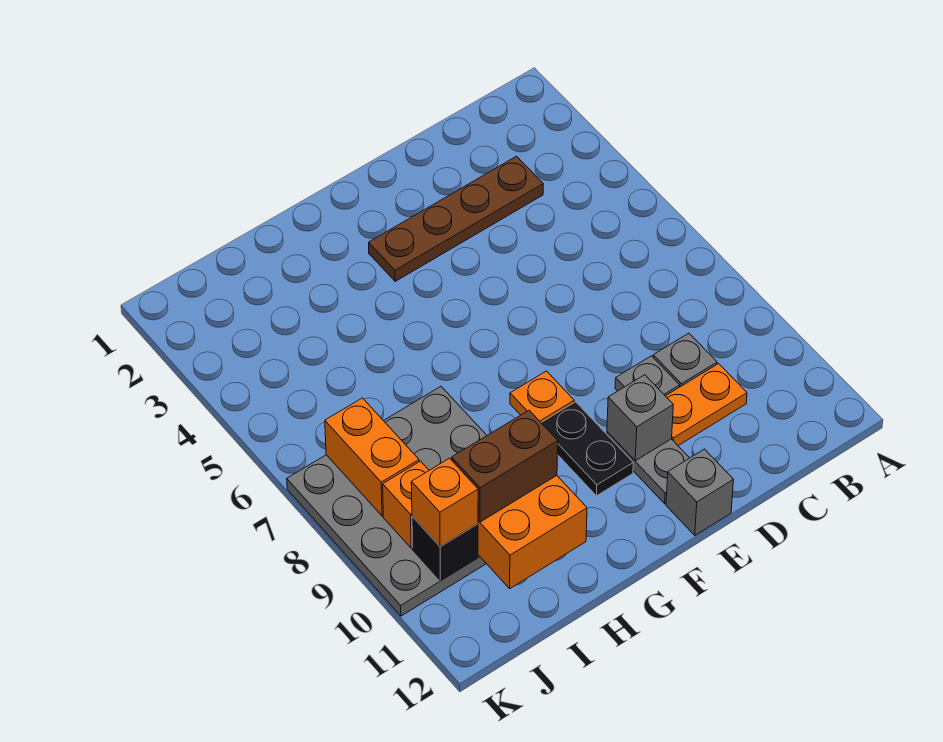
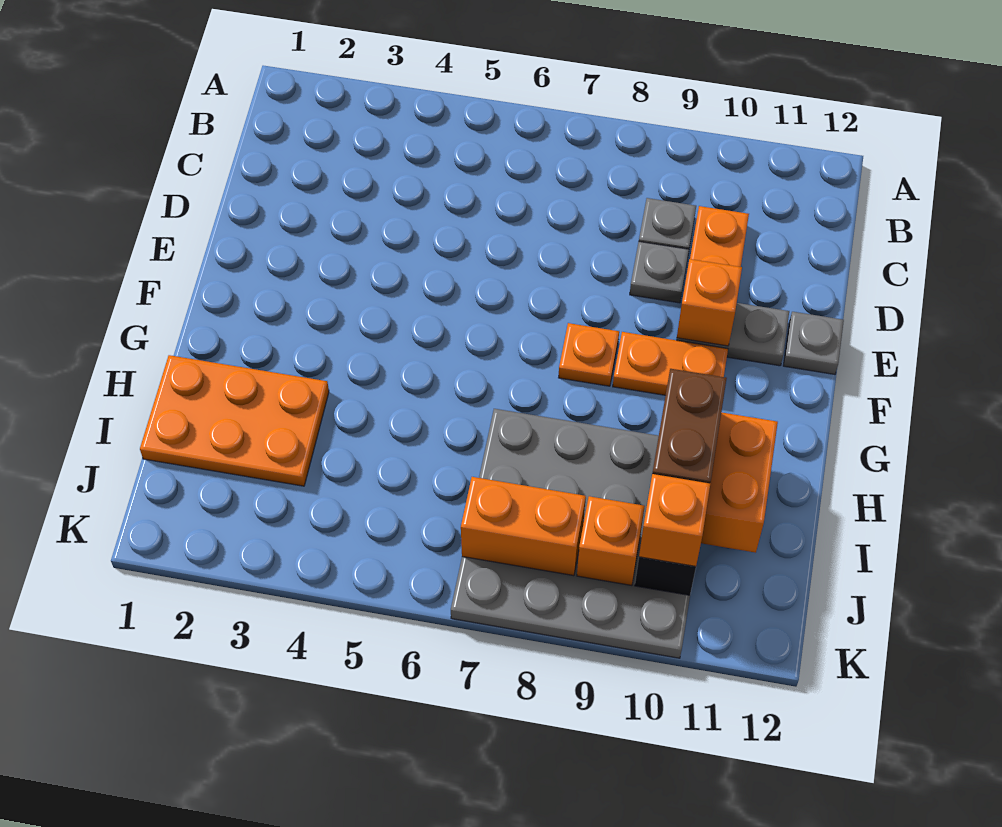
brown 1x4 plate [369,156,543,281] -> none
grey 1x1 brick [607,375,673,461] -> orange 1x1 brick [677,259,742,346]
grey 1x1 brick [666,449,733,535] -> grey 1x1 plate [783,312,844,374]
black 1x2 plate [541,402,633,496] -> orange 1x2 plate [613,332,728,395]
none -> orange 2x3 plate [140,355,329,486]

